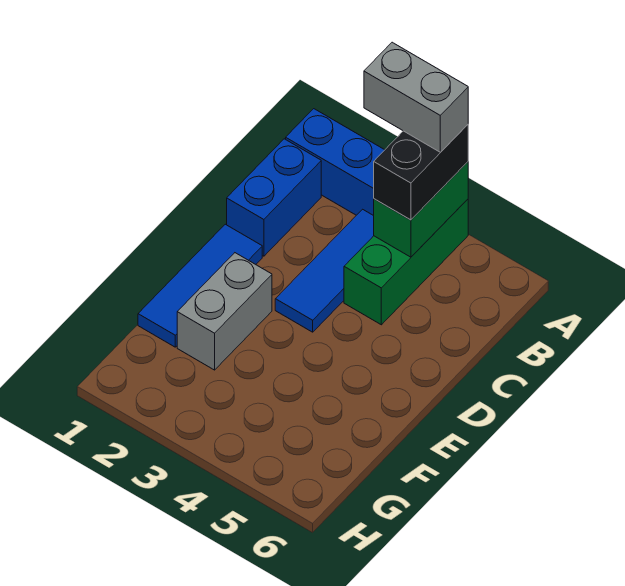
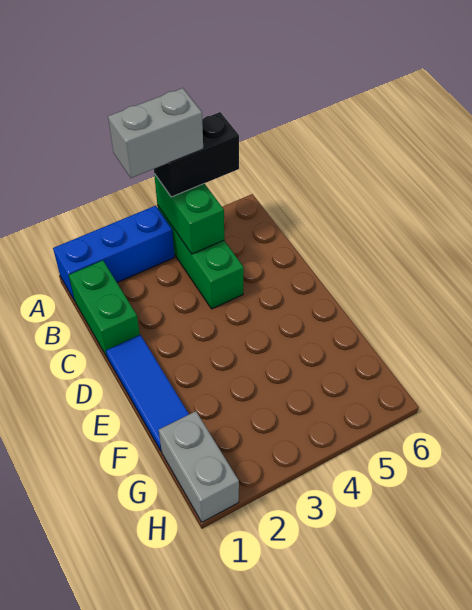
black 1x2 brick [374,125,468,220] -> black 1x2 brick turned to [154,112,239,197]
blue 1x2 brick [227,139,321,256] -> green 1x2 brick [69,260,140,357]
blue 1x3 tile [275,209,374,332] -> none
grey 1x2 brick [177,253,272,370] -> grey 1x2 brick moved to [159,411,239,522]

